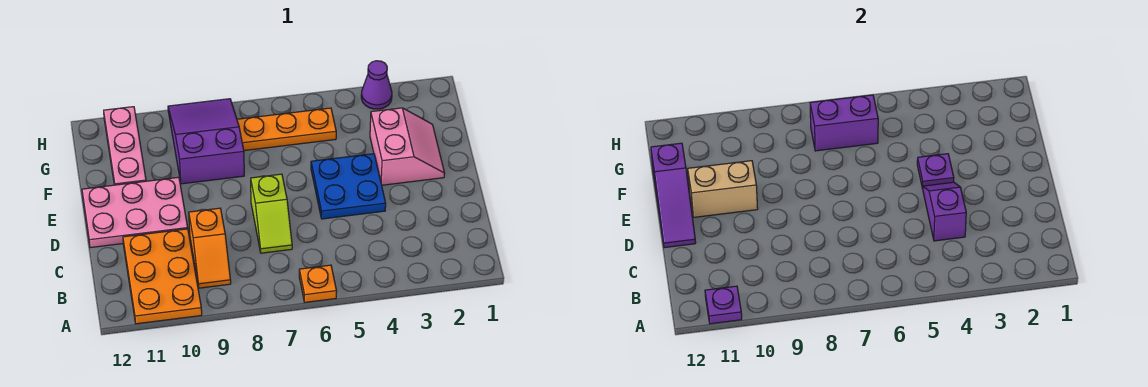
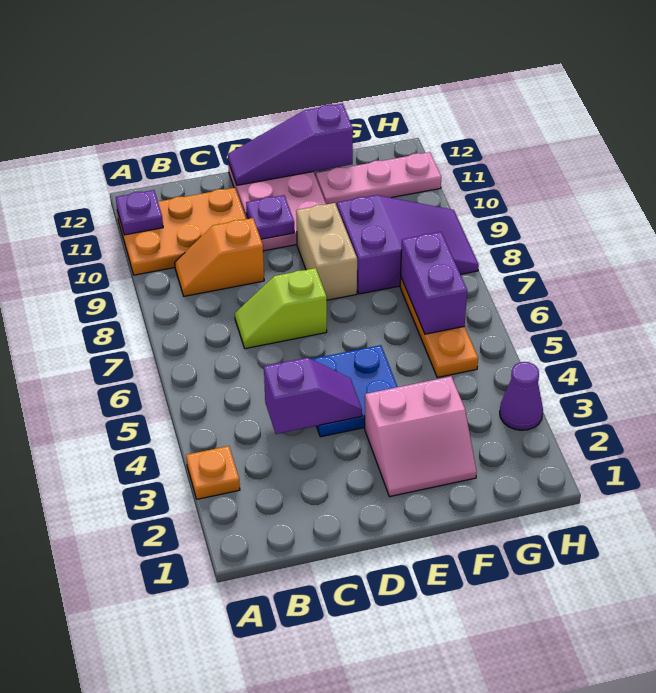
orange 1x1 plate [299,265,337,302] -> orange 1x1 plate moved to [186,446,240,499]
purple 1x1 plate [917,154,954,189] -> purple 1x1 plate moved to [246,195,294,239]
tan 1x2 brick [688,161,758,217] -> tan 1x2 brick moved to [296,203,357,300]

